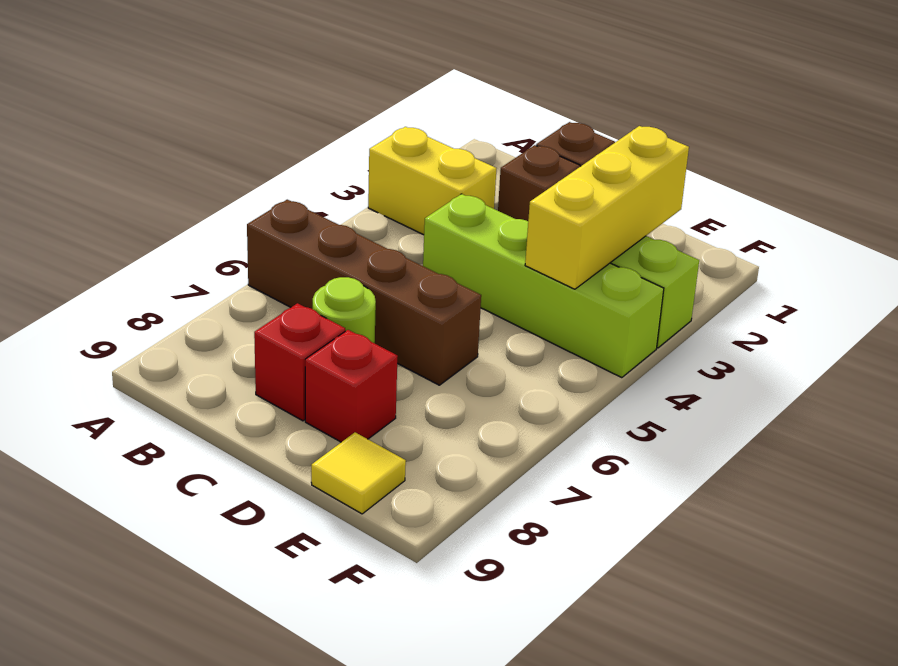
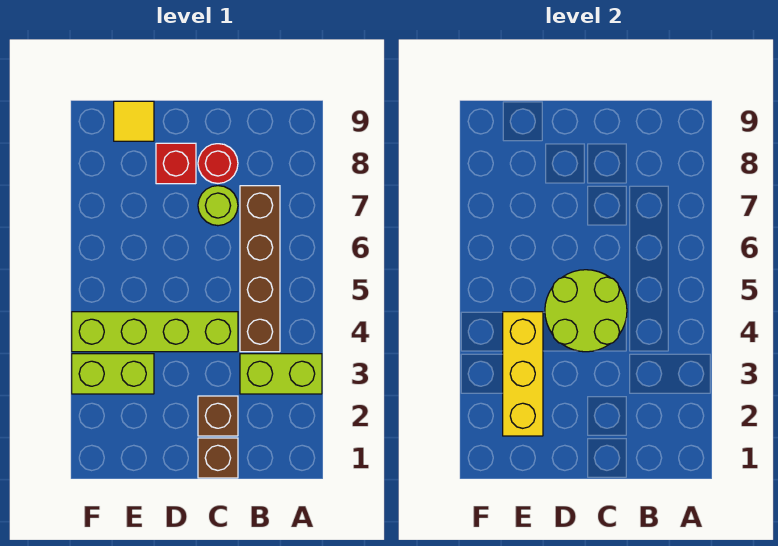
yellow 1x2 brick [368,127,497,235] -> lime 1x2 brick [240,354,322,394]
brown 1x4 brick [247,200,481,385] -> brown 1x4 brick turned to [240,186,280,352]
none -> lime 2x2 round brick [545,270,627,352]
red 1x1 brick [254,303,345,421] -> red 1x1 round brick [198,144,238,183]

